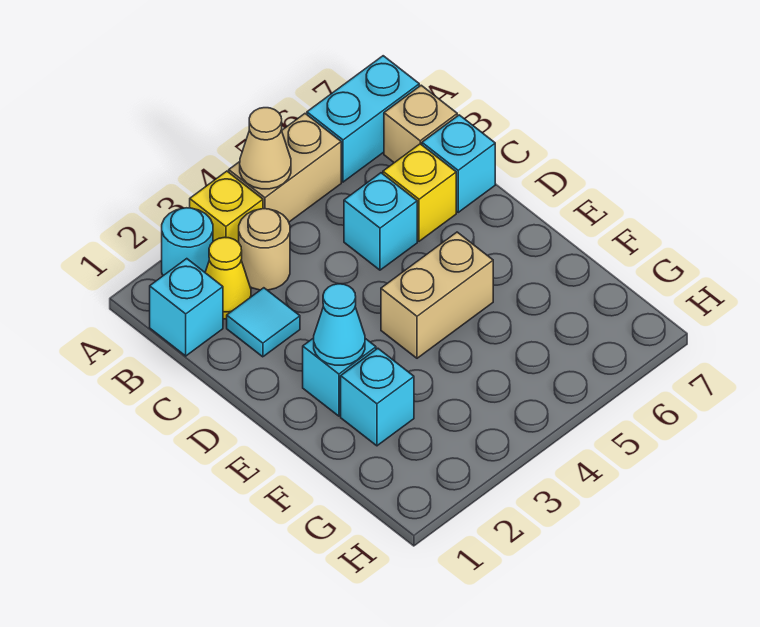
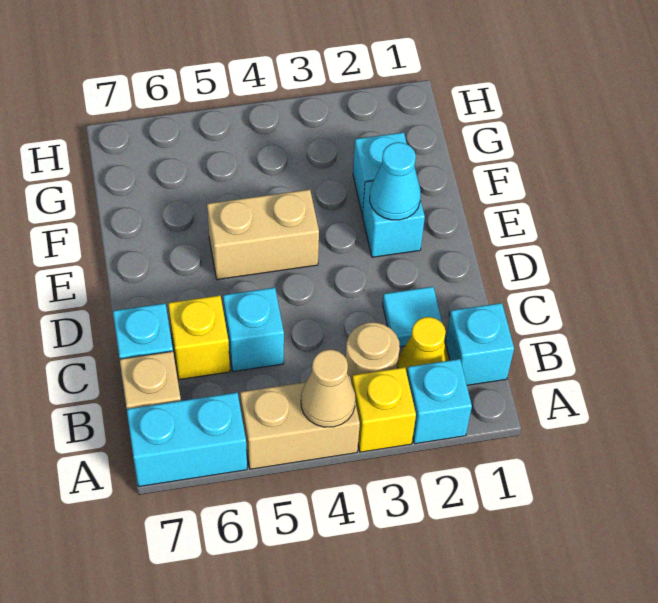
cyan 1x1 round brick [162,208,213,276] -> cyan 1x1 brick [407,359,472,444]

